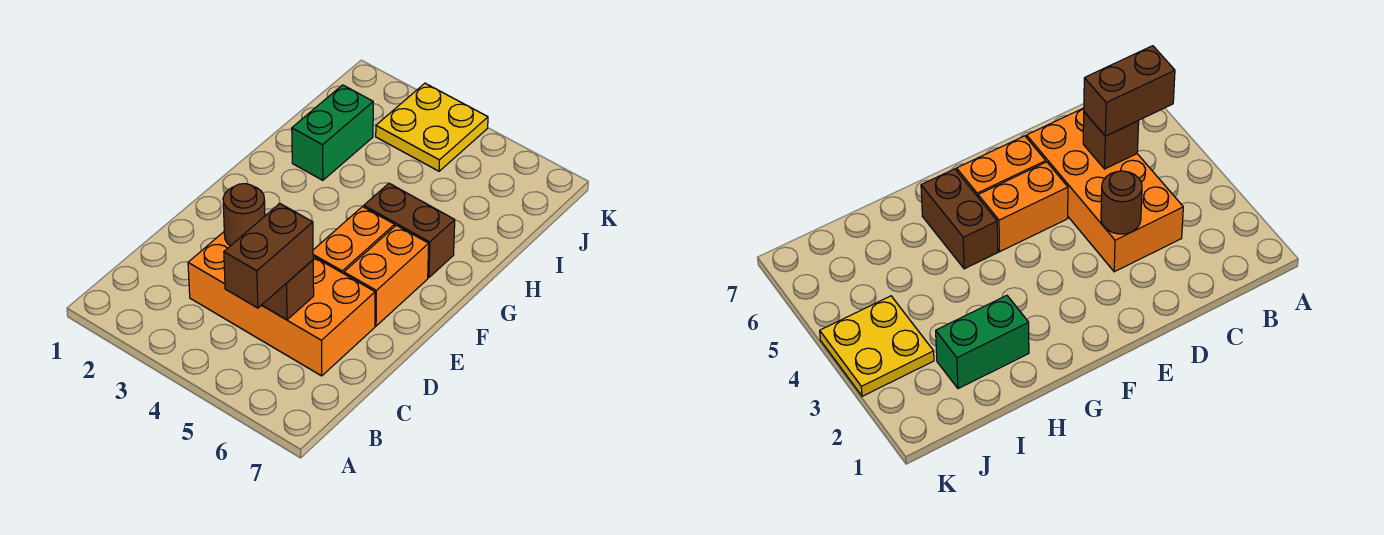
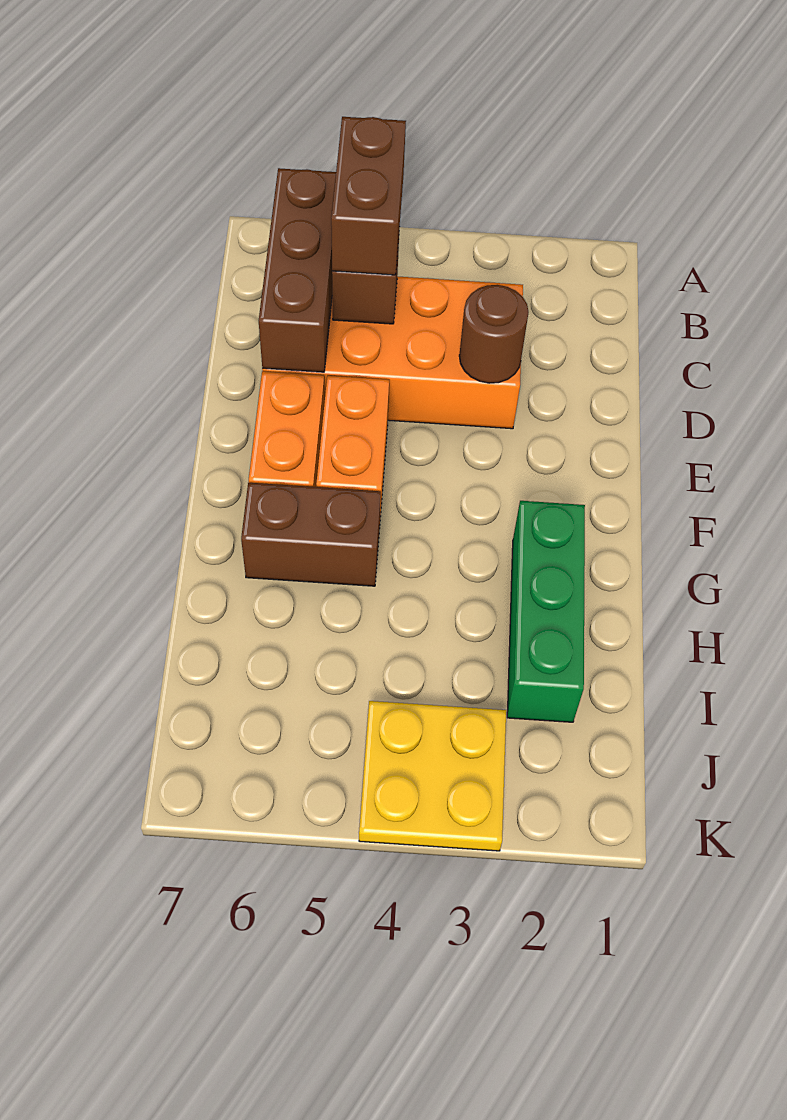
none -> brown 1x3 brick [259,168,336,372]
green 1x2 brick [292,85,373,180] -> green 1x3 brick [507,501,585,722]

